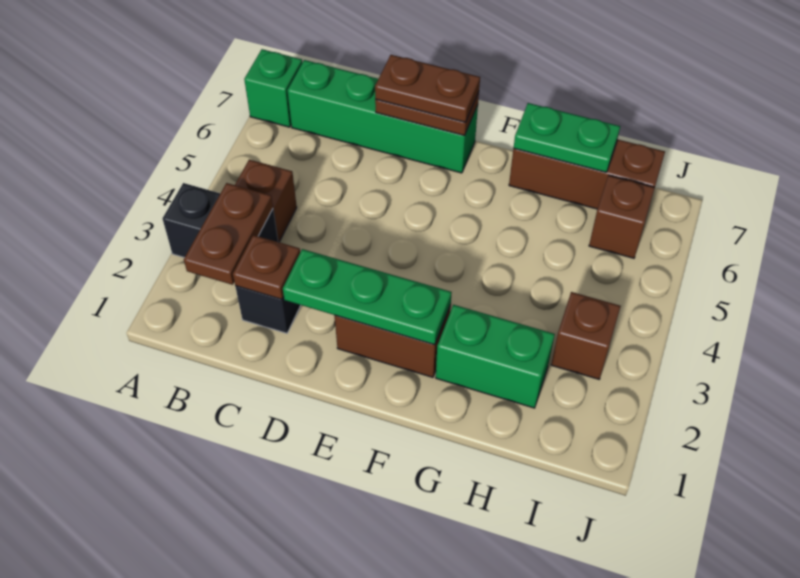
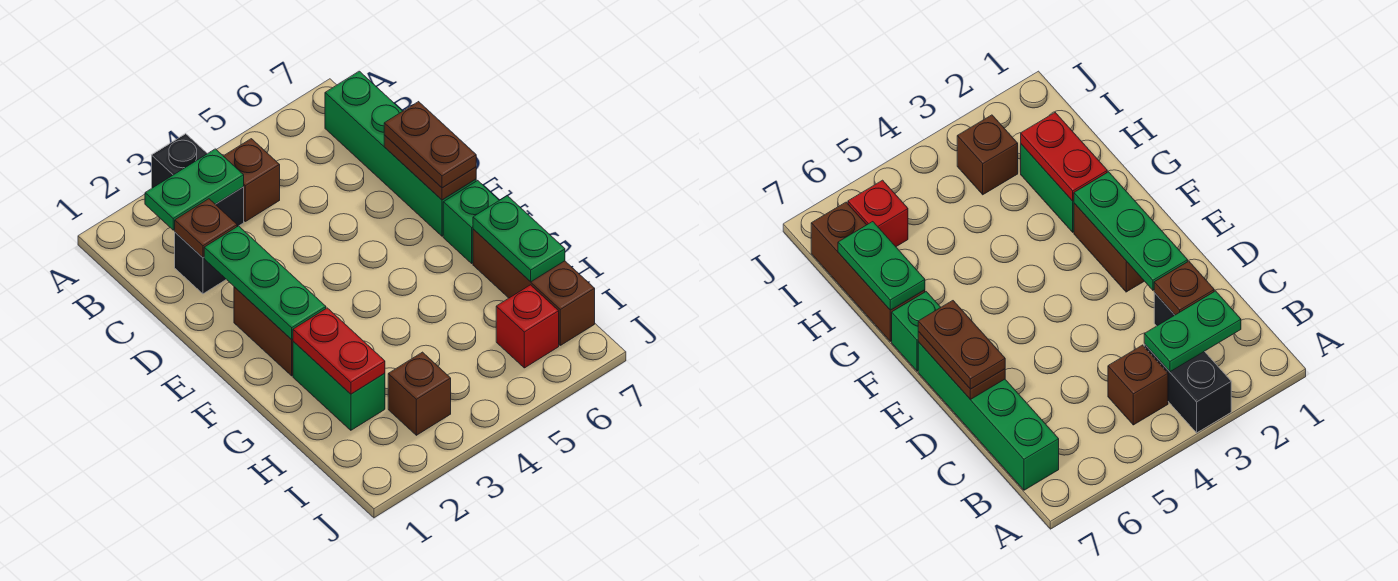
green 1x1 brick [244,49,302,127] -> green 1x1 brick moved to [443,181,499,263]
brown 1x2 plate [184,183,273,285] -> green 1x2 plate [145,149,244,230]
none -> red 1x2 plate [293,308,385,394]
brown 1x1 brick [589,176,655,258] -> red 1x1 brick [496,285,559,368]

